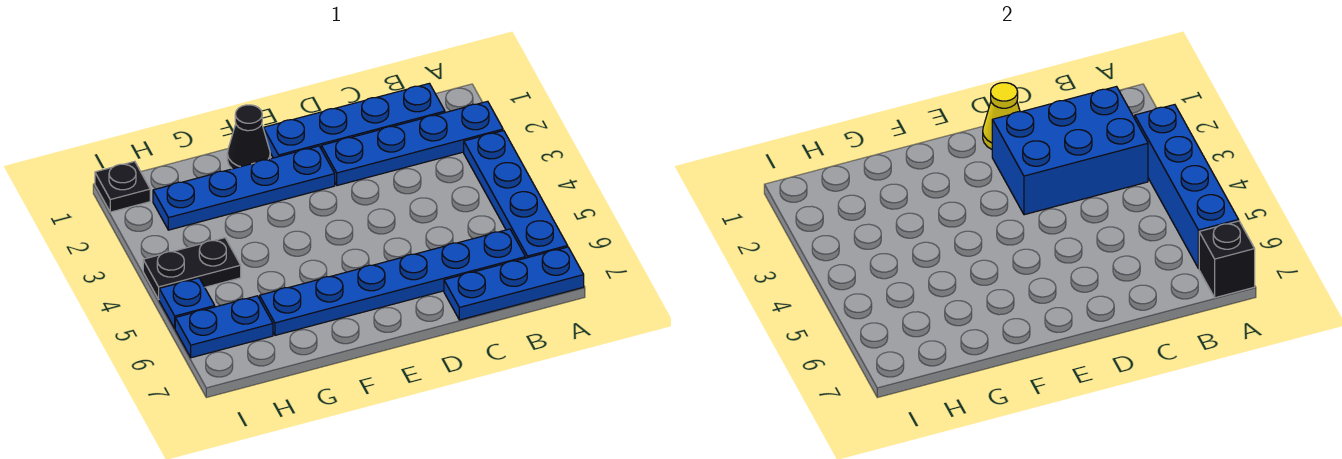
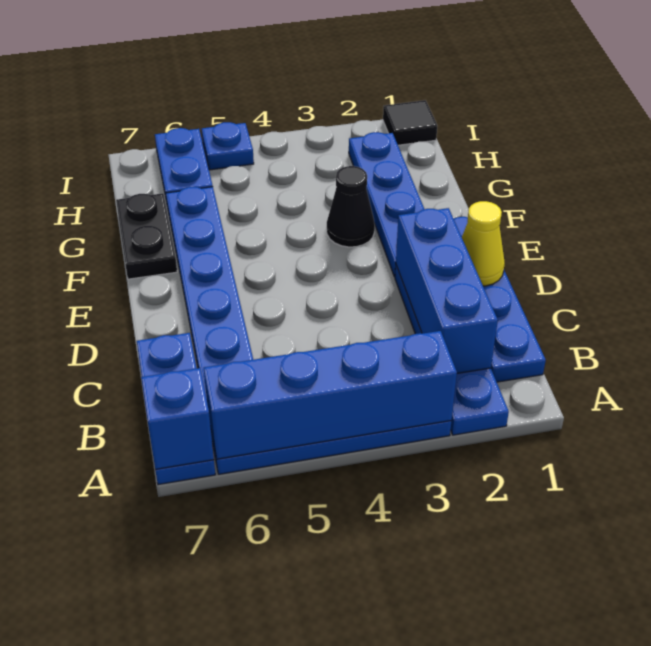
black 1x1 brick [1199,221,1255,298] -> blue 1x1 brick [141,368,214,469]
blue 2x3 brick [992,87,1148,215] -> blue 1x3 brick [396,208,498,373]
black 1x1 cone [227,105,270,169] -> black 1x1 cone moved to [327,166,375,247]
black 1x2 plate [143,238,241,299] -> black 1x2 plate moved to [116,193,177,279]
black 1x1 plate [95,161,150,212] -> black 1x1 tile [383,100,437,145]

